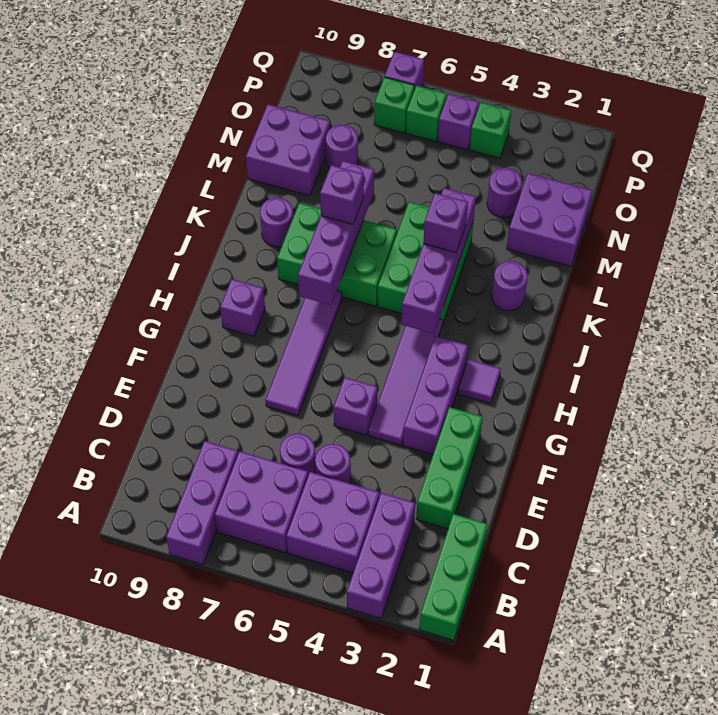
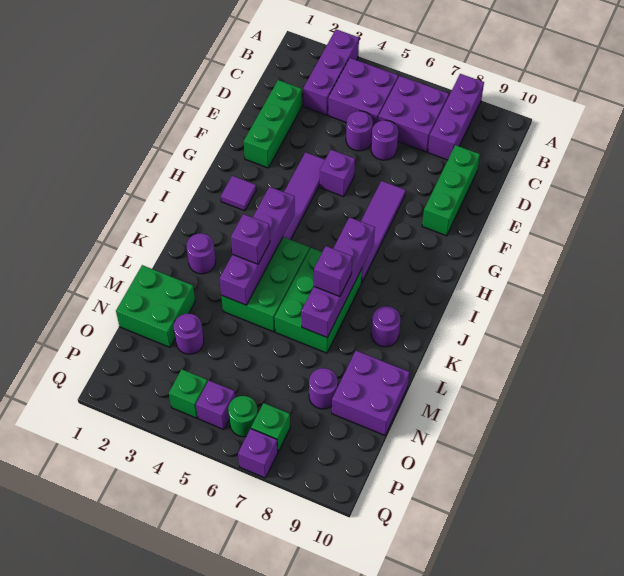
green 1x3 brick [419,514,488,640] -> green 1x3 brick moved to [422,145,480,236]
purple 1x3 brick [403,336,468,454] -> none
purple 1x1 brick [220,279,265,336] -> none
green 2x3 brick [277,203,397,306] -> green 2x3 brick turned to [275,248,362,353]
purple 2x2 brick [507,173,592,266] -> green 2x2 brick [116,265,195,347]
green 1x1 brick [406,86,447,141] -> green 1x1 round brick [228,396,258,437]

